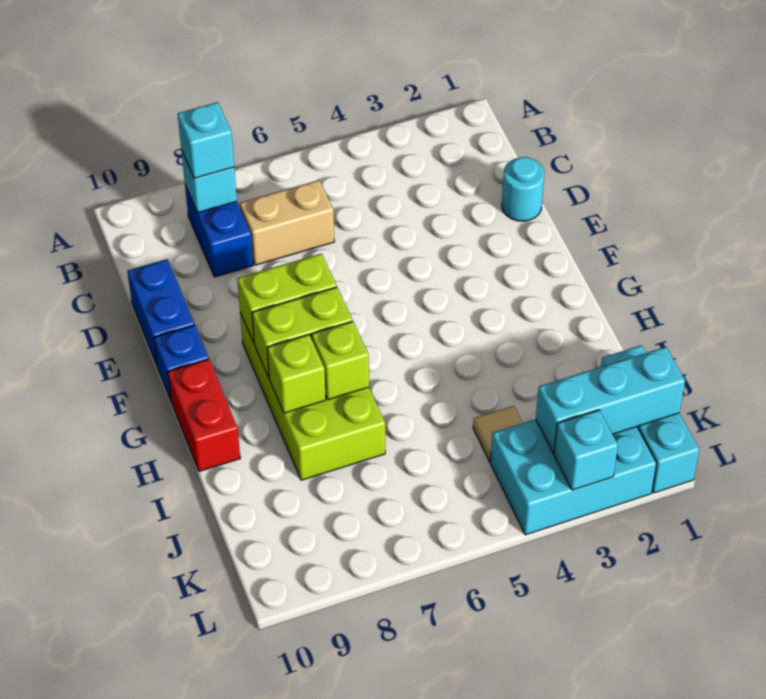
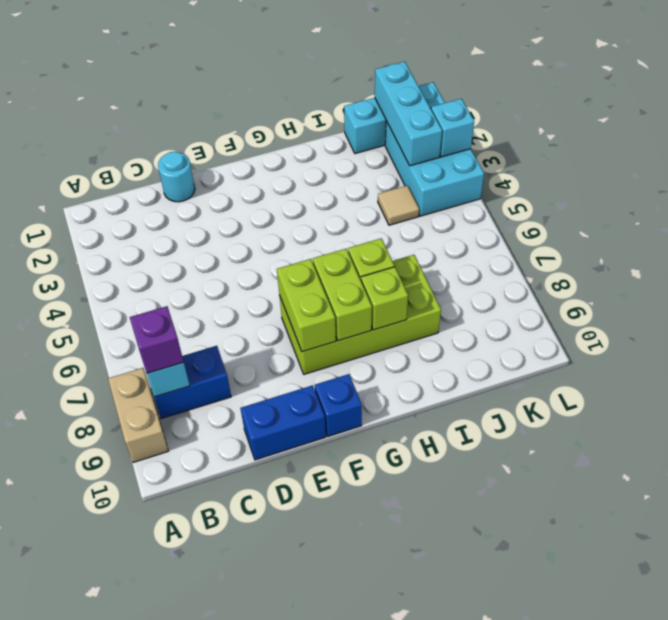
cyan 1x1 brick [178,102,234,178] -> purple 1x1 brick [130,306,184,373]
tan 1x2 brick [240,180,334,265] -> tan 1x2 brick moved to [108,368,168,462]
red 1x2 brick [168,359,240,471] -> none

